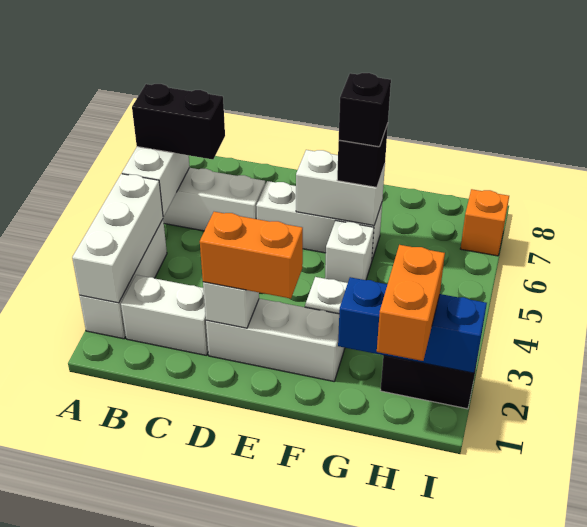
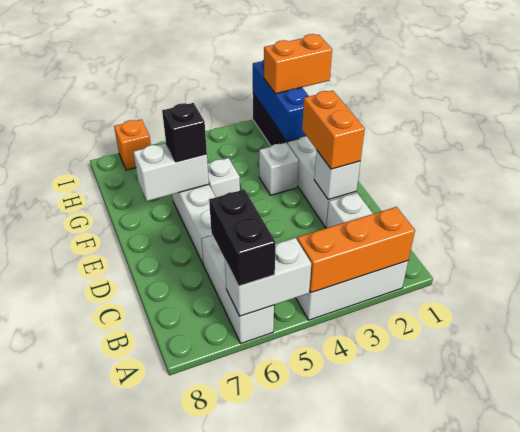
white 1x3 brick [72,174,163,303] -> orange 1x3 brick [297,207,415,293]
white 1x2 brick [296,150,385,226] -> white 1x2 brick turned to [134,143,209,201]
black 1x1 brick [339,73,391,147] -> none

